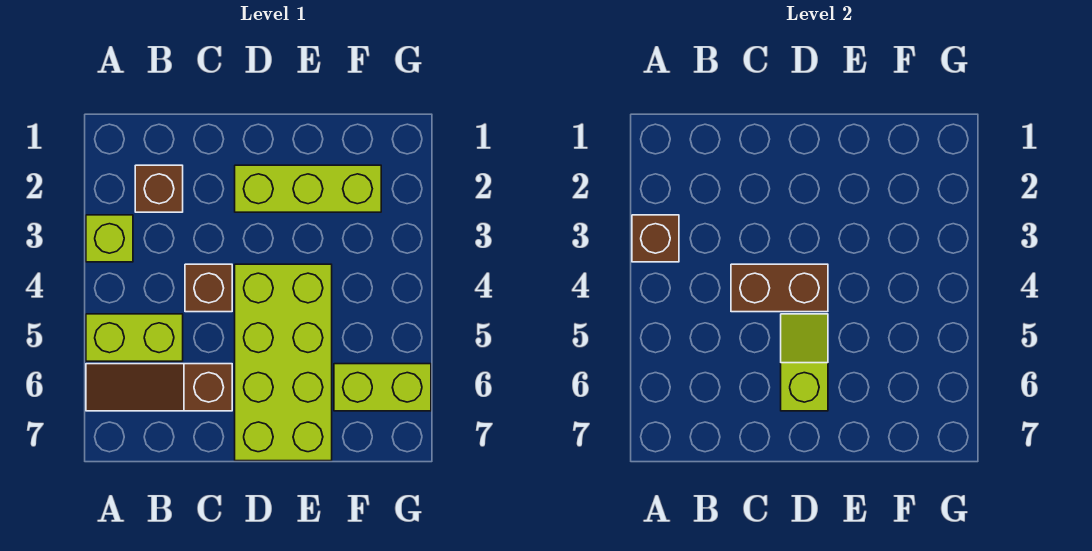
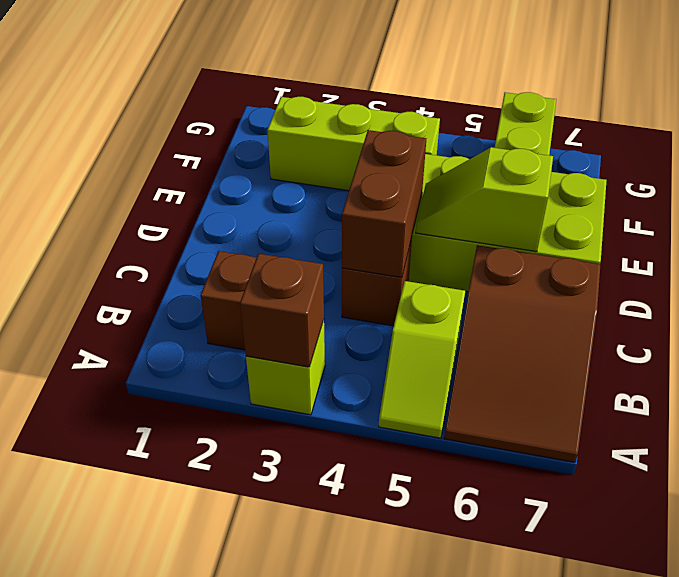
lime 1x2 brick [86,314,183,361] -> lime 1x2 slope [379,281,465,438]
brown 1x3 slope [86,364,232,411] -> brown 2x3 slope [444,245,600,462]
lime 1x3 brick [235,165,381,212] -> lime 1x3 brick turned to [268,97,440,191]

